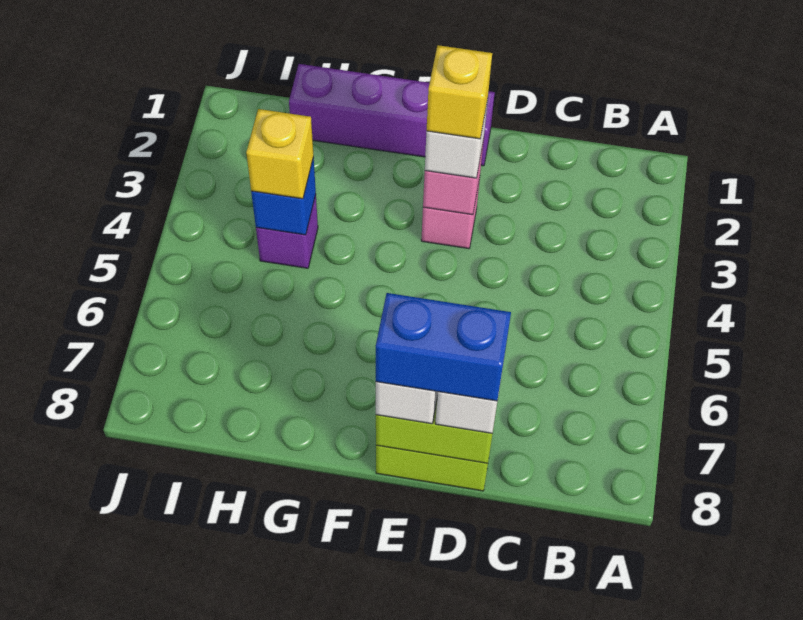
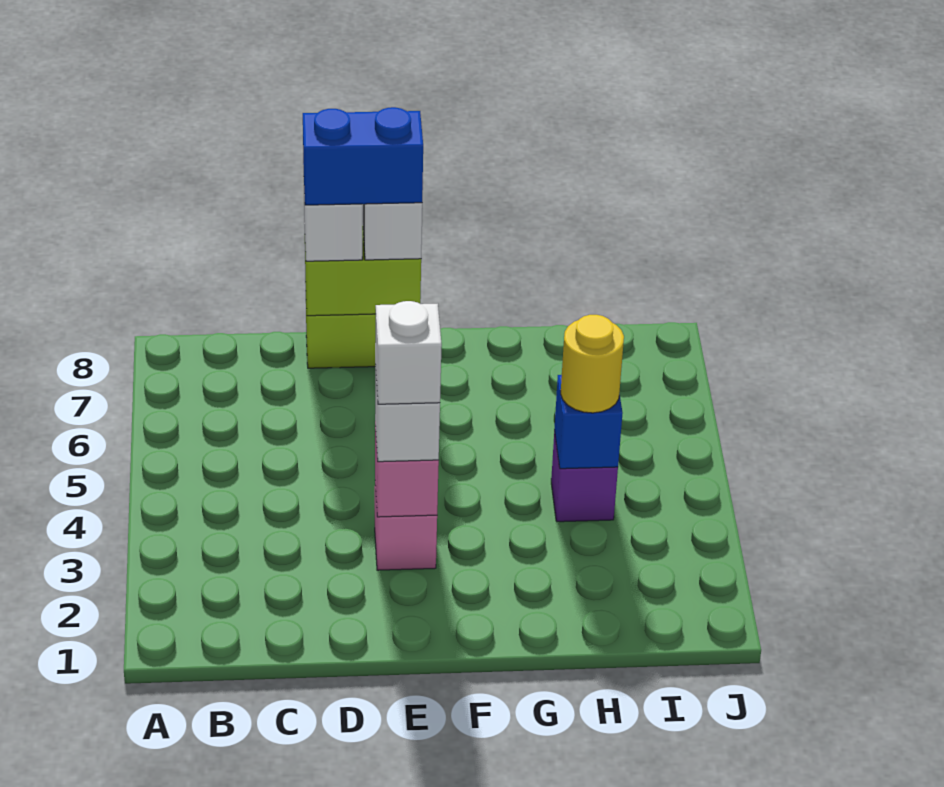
purple 1x4 brick [289,64,495,166] -> none
yellow 1x1 brick [427,45,492,139] -> white 1x1 brick [375,301,442,404]
yellow 1x1 brick [246,109,314,199] -> yellow 1x1 round brick [561,315,624,413]

